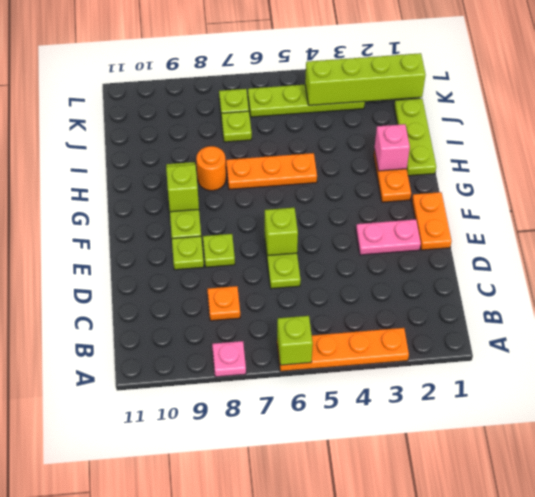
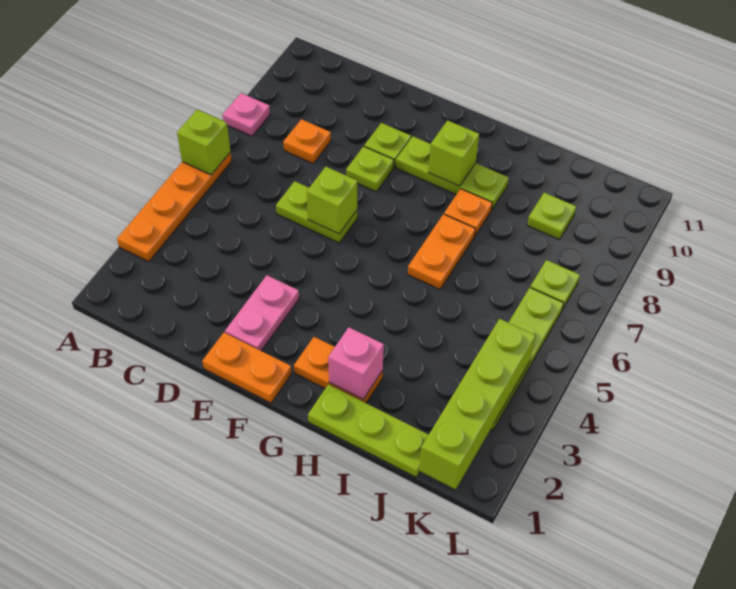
orange 1x3 plate [226,153,317,189] -> orange 1x2 plate [408,214,475,289]
orange 1x1 round brick [196,146,226,191] -> orange 1x1 plate [444,189,492,235]
lime 1x1 plate [221,111,252,142] -> lime 1x1 plate moved to [527,193,576,240]

